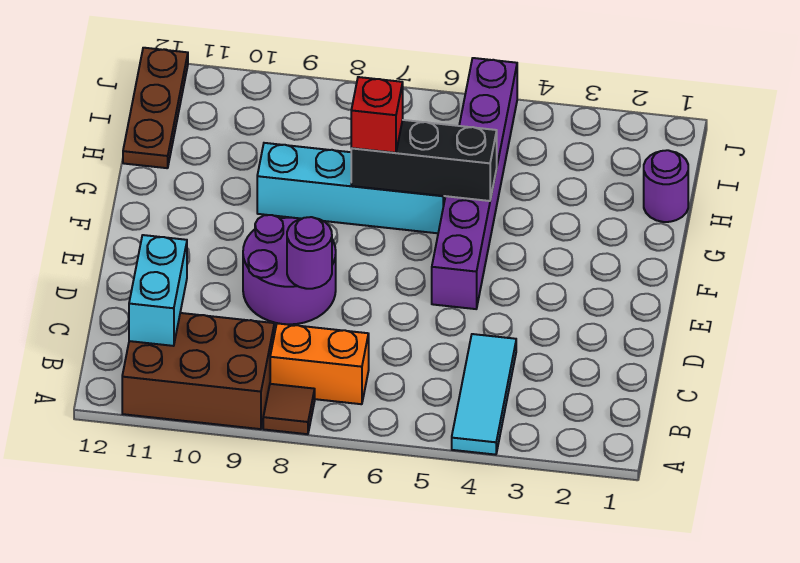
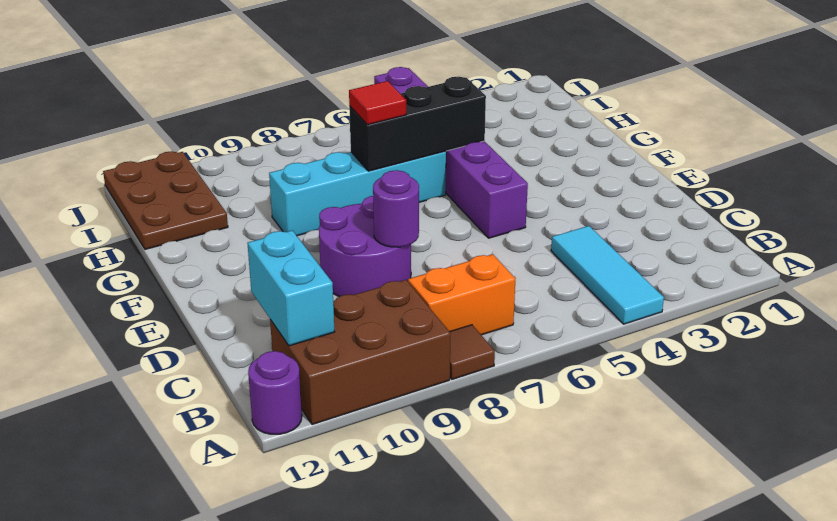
red 1x1 brick [351,77,403,153] -> red 1x1 tile [349,81,406,125]
purple 1x1 round brick [644,150,688,222] -> purple 1x1 round brick moved to [248,351,302,434]
brown 1x3 plate [123,48,188,168] -> brown 2x3 plate [103,151,228,249]

